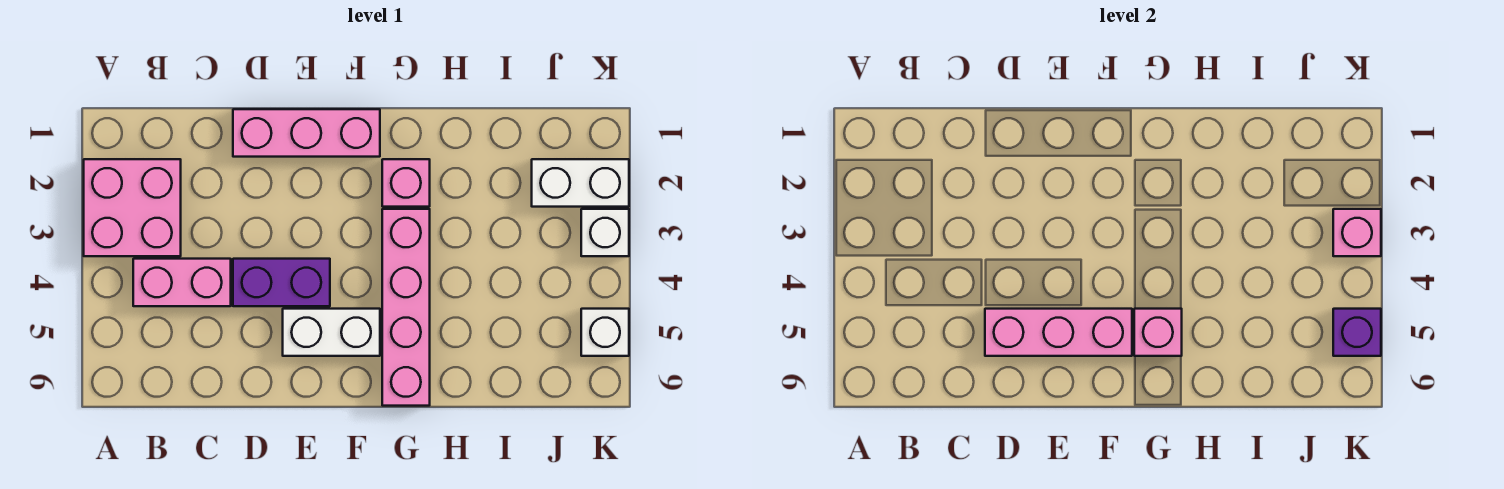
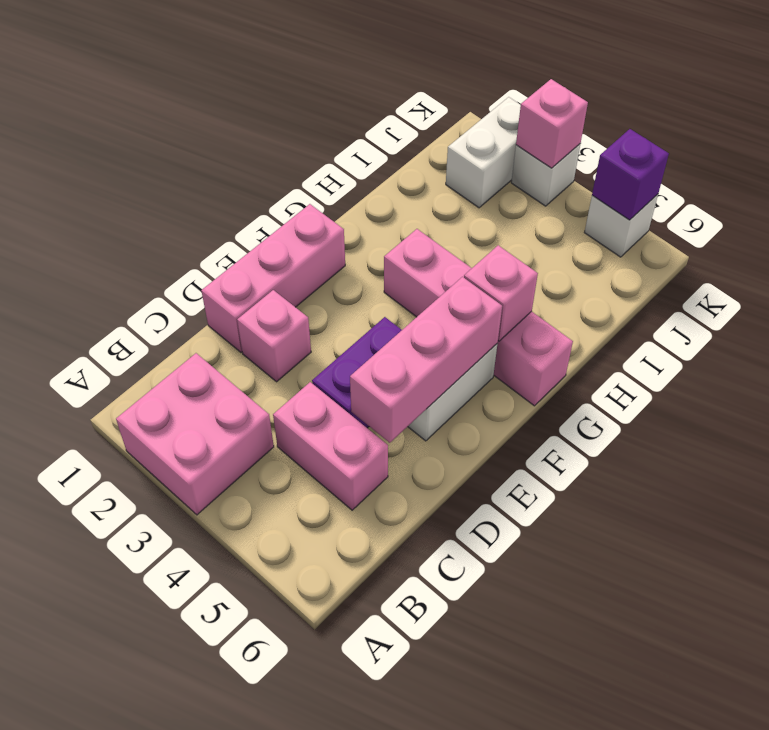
pink 1x2 brick [133,259,231,306] -> pink 1x2 brick turned to [273,382,388,510]
pink 1x1 brick [382,159,430,207] -> pink 1x1 brick moved to [237,290,311,382]

